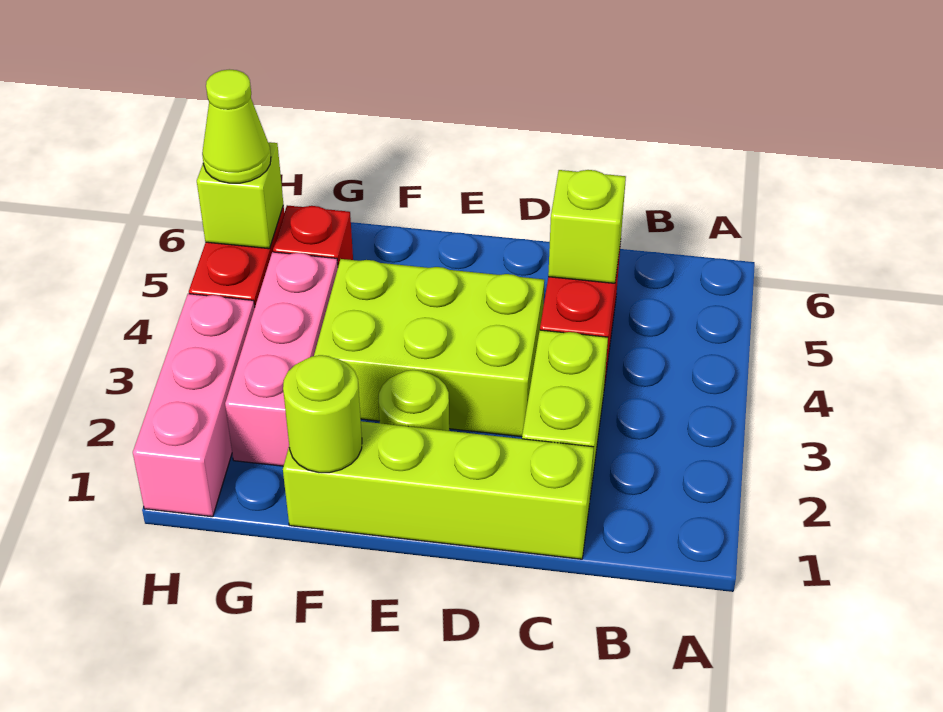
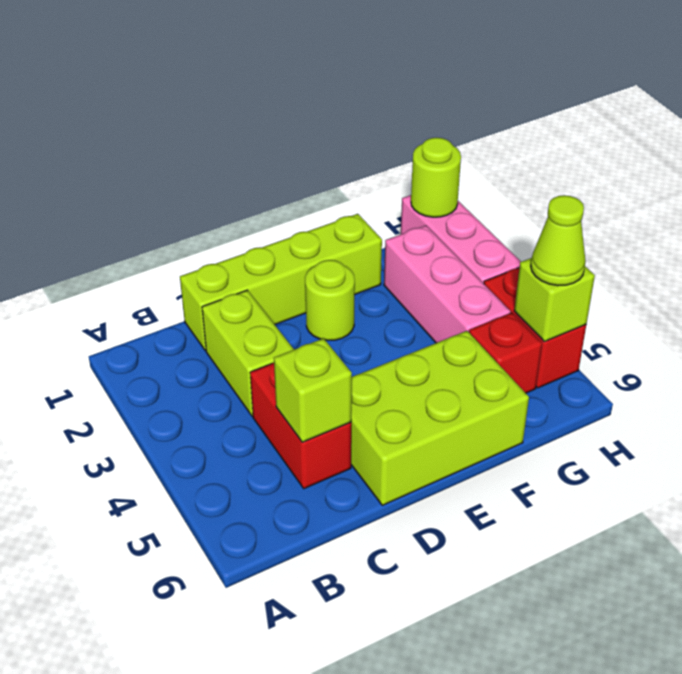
lime 2x3 brick [314,259,544,437] -> lime 2x3 brick moved to [351,331,529,505]
lime 1x1 round brick [283,355,362,473] -> lime 1x1 round brick moved to [411,138,461,217]

